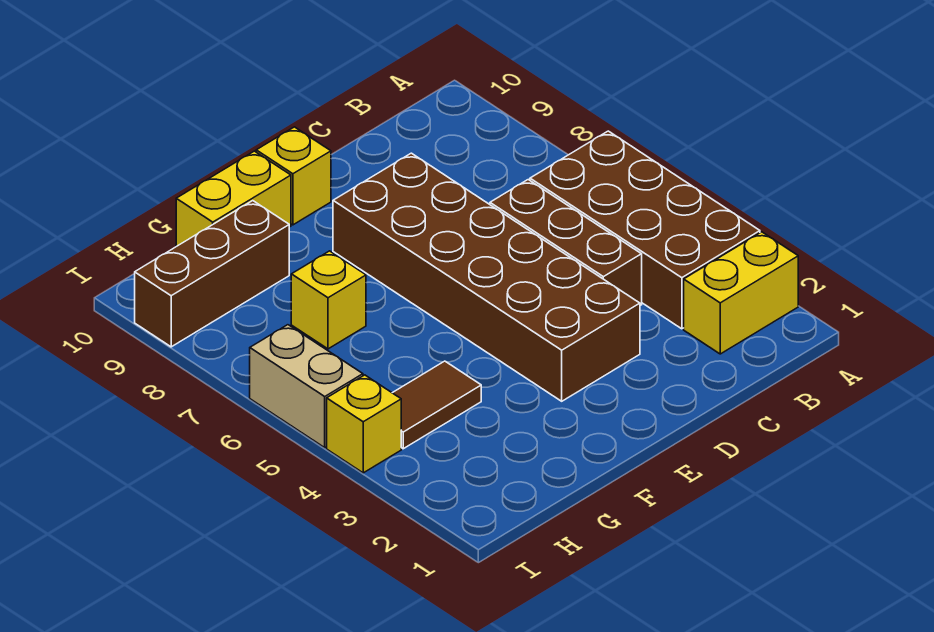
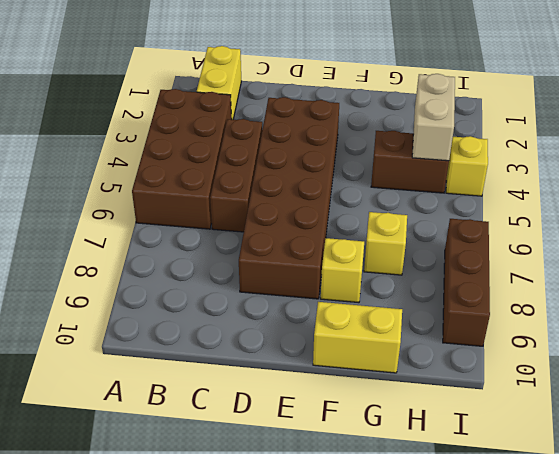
yellow 1x2 brick [684,232,798,354] -> yellow 1x2 brick turned to [197,46,241,120]
yellow 1x1 brick [256,127,331,225] -> yellow 1x1 brick moved to [321,238,364,303]
brown 1x2 tile [393,361,481,449] -> brown 1x2 brick [371,131,449,193]
brown 1x3 brick [135,201,289,347] -> brown 1x3 brick turned to [443,219,490,346]
tan 1x2 brick [250,325,363,448] -> tan 1x2 brick moved to [412,74,455,161]

